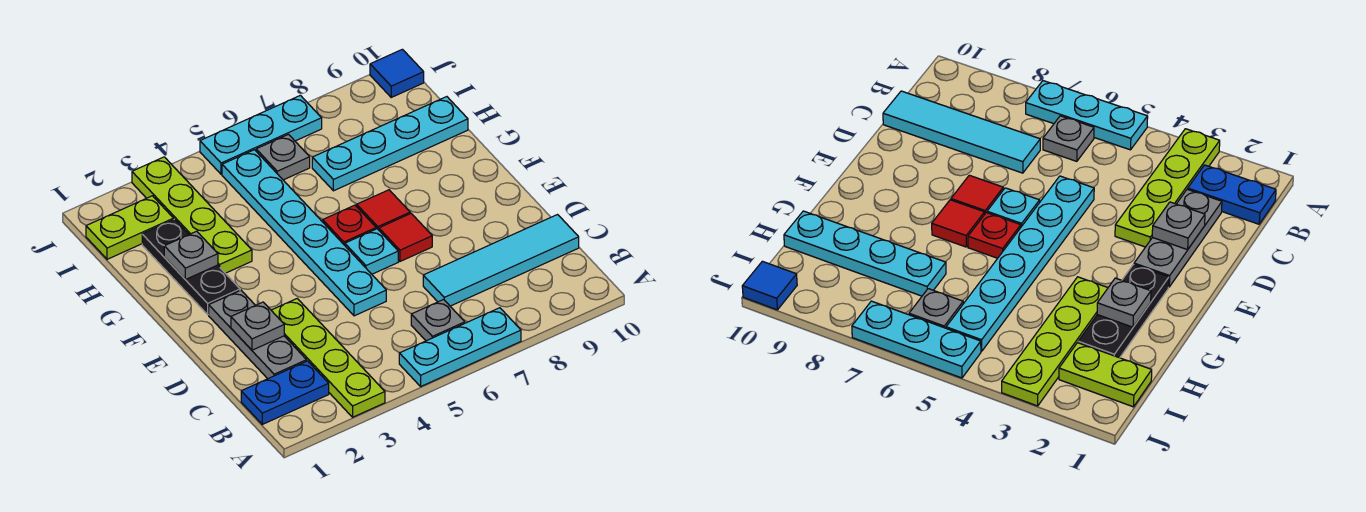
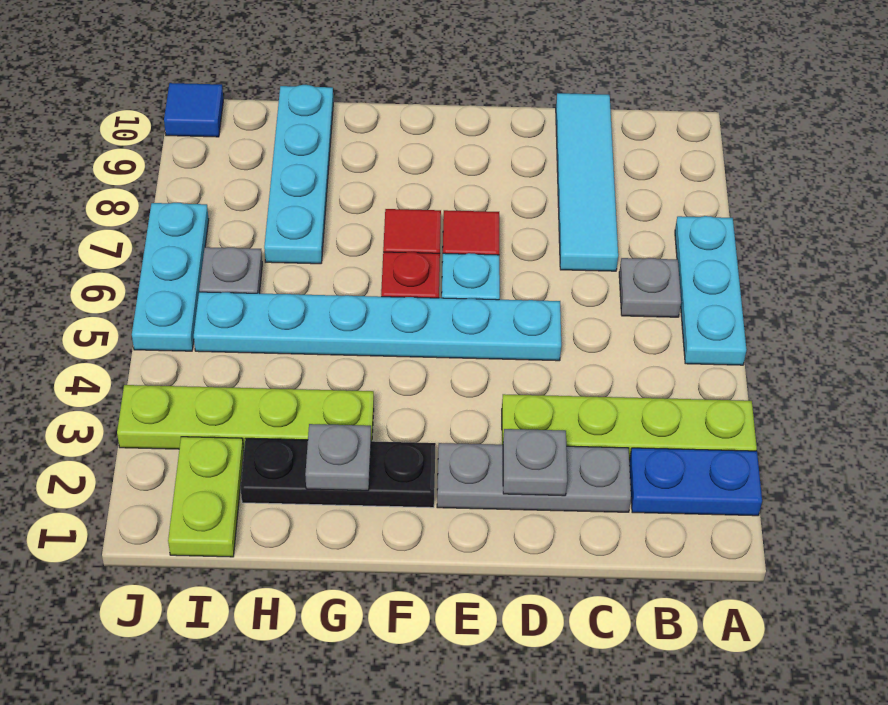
blue 1x2 plate [241,361,329,424] -> blue 1x2 plate turned to [629,448,762,516]

